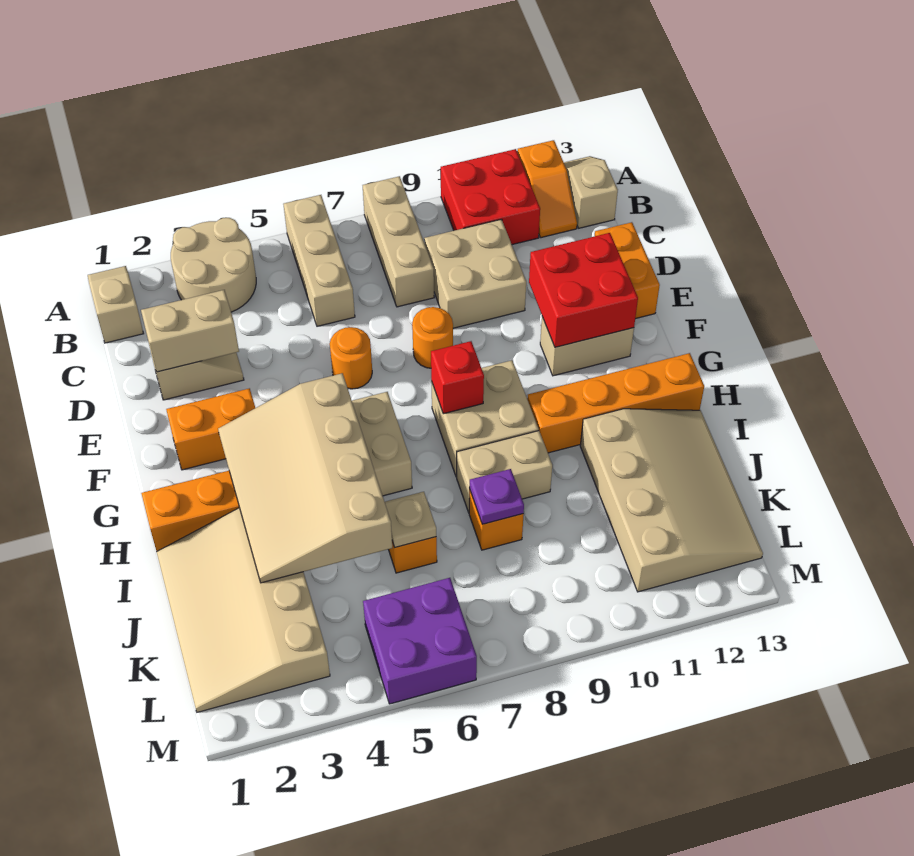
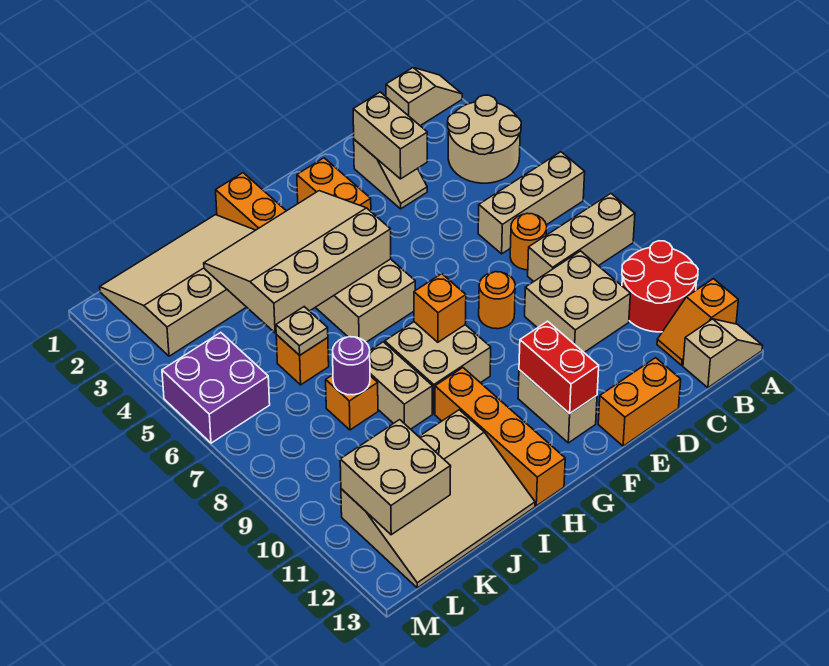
red 2x2 brick [441,149,540,245] -> red 2x2 round brick [622,241,698,332]
orange 1x1 round brick [330,327,372,389] -> orange 1x1 round brick moved to [510,213,547,270]
red 2x2 brick [529,233,638,347] -> red 1x2 brick [519,321,599,414]
red 1x1 brick [431,341,484,414] -> orange 1x1 brick [414,274,466,342]
purple 1x1 plate [470,469,524,524] -> purple 1x1 round brick [333,337,370,395]
none -> tan 2x2 brick [340,420,451,535]

